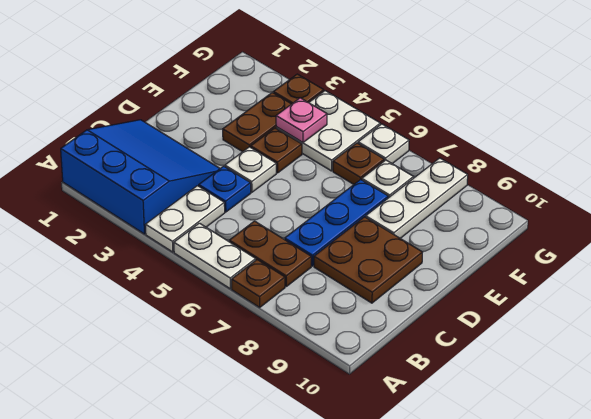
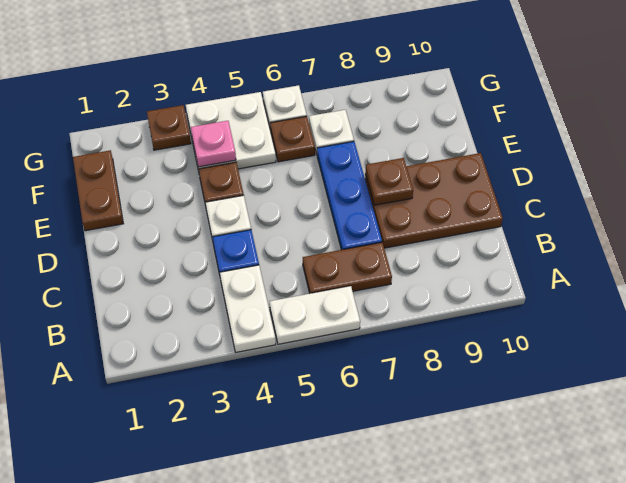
blue 3x3 slope [61,120,220,234] -> none
brown 1x1 plate [232,260,285,307] -> brown 1x1 plate moved to [365,158,413,205]
brown 2x2 plate [314,217,423,303] -> brown 2x3 plate [365,153,503,248]
brown 1x2 plate [223,93,291,152] -> brown 1x2 plate moved to [73,150,123,231]
white 1x3 plate [366,158,468,238] -> none

